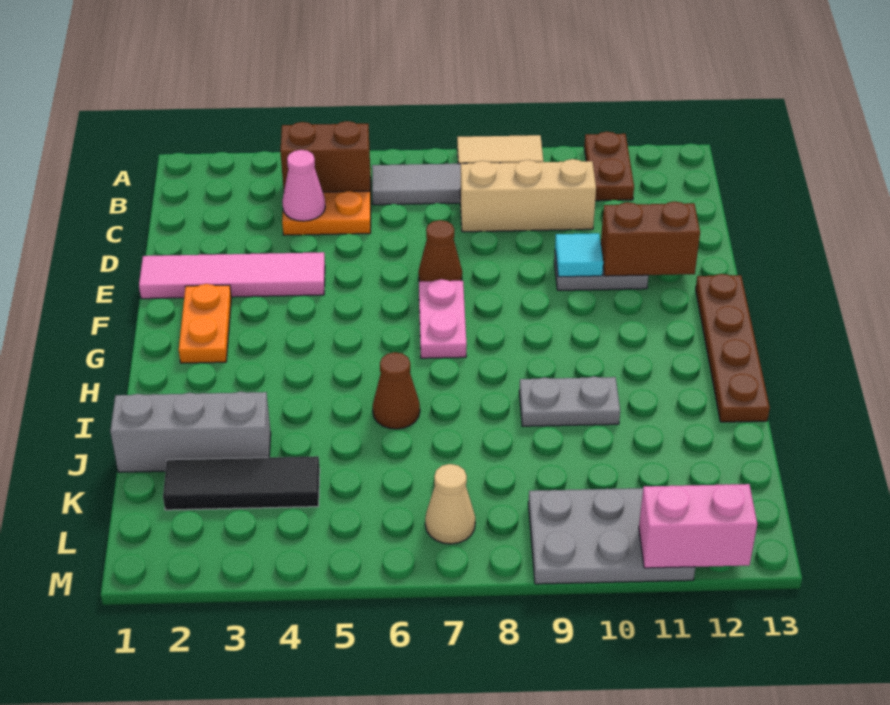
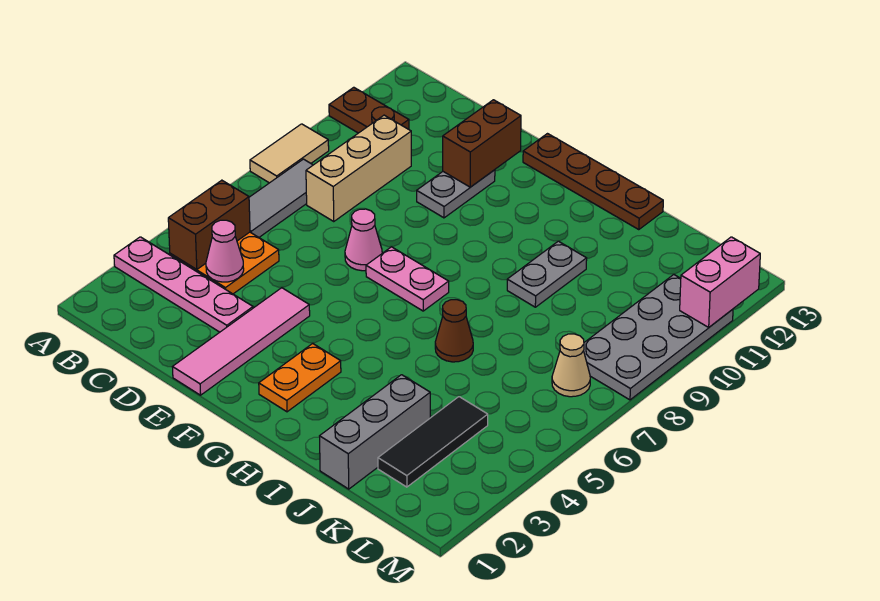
none -> pink 1x4 plate [114,237,253,332]
brown 1x1 cone [418,220,462,281] -> pink 1x1 cone [345,209,382,271]
cyan 1x1 tile [555,233,603,277] -> none
orange 1x2 plate [179,284,231,363] -> orange 1x2 plate turned to [259,344,341,412]
grey 2x3 plate [528,488,695,584] -> grey 2x4 plate [584,275,733,400]

